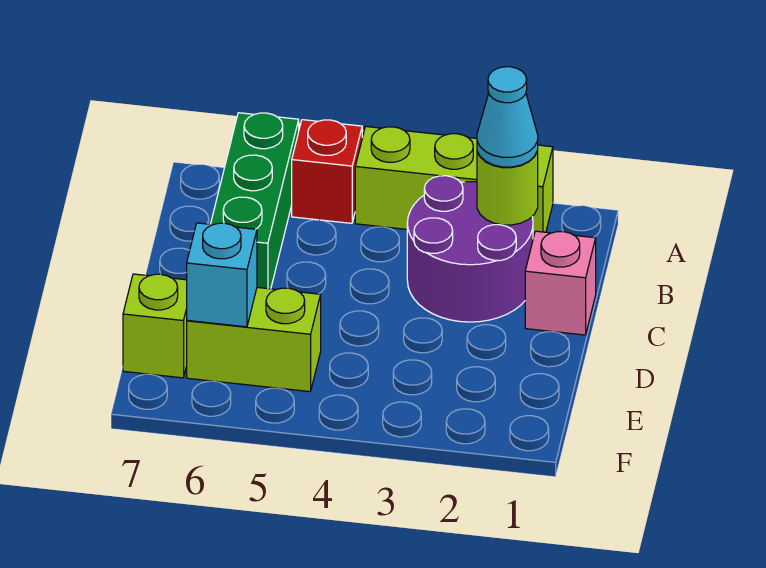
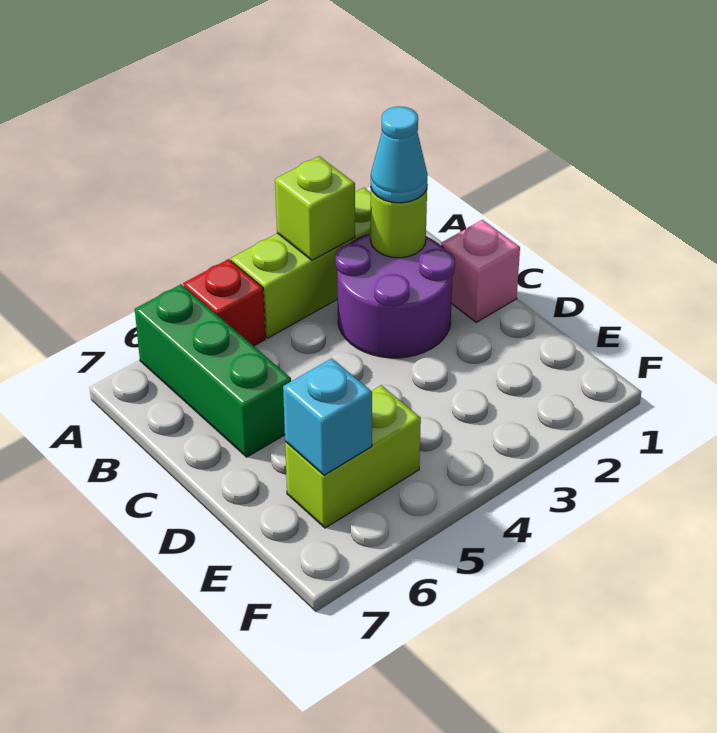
lime 1x1 brick [123,274,187,378] -> lime 1x1 brick moved to [275,156,355,260]

